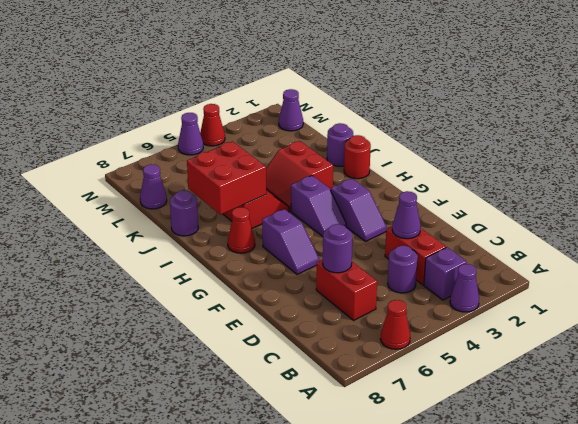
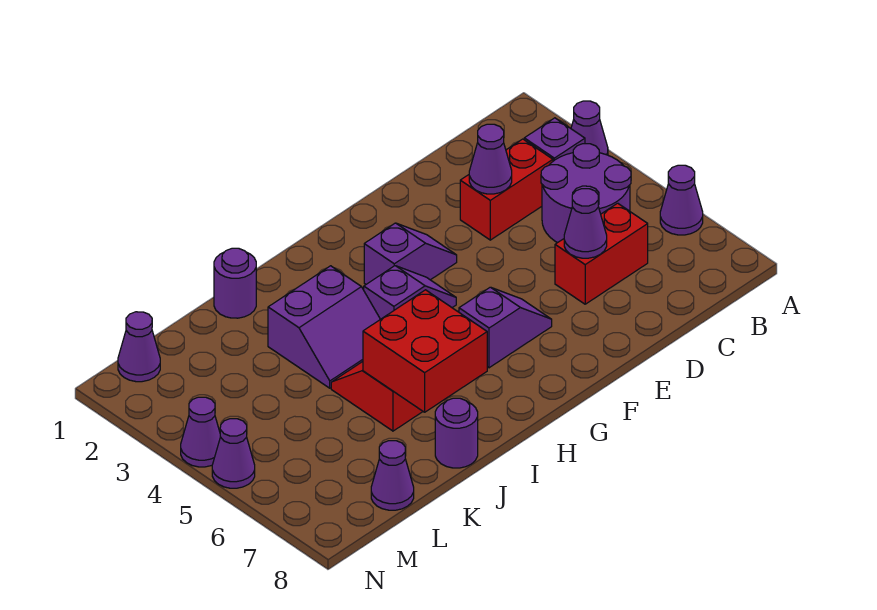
red 1x1 cone [380,300,410,349] -> purple 1x1 cone [660,165,703,235]
purple 1x1 round brick [388,246,418,293] -> purple 2x2 round brick [541,144,631,243]
purple 1x1 round brick [323,224,352,273] -> purple 1x1 cone [564,189,607,258]
red 1x1 cone [228,207,255,253] -> none
red 1x1 round brick [344,135,371,179] -> none
red 2x2 slope [266,141,333,211] -> purple 2x2 slope [268,266,380,388]
red 1x1 cone [200,104,225,146] -> purple 1x1 cone [181,397,220,467]

